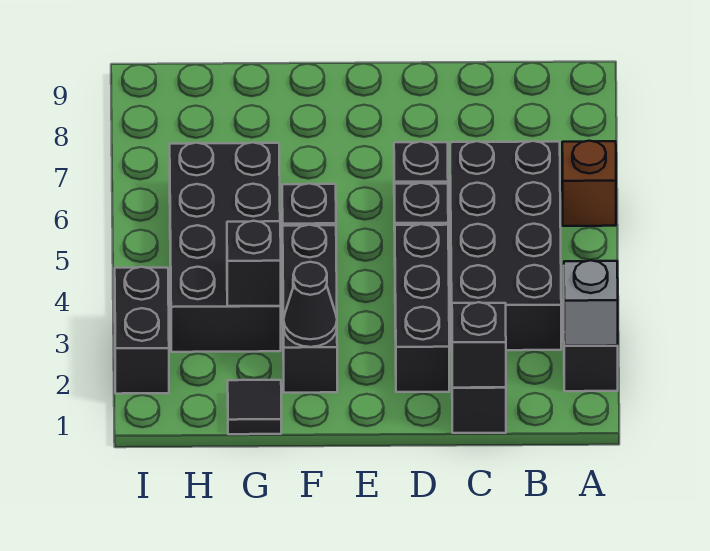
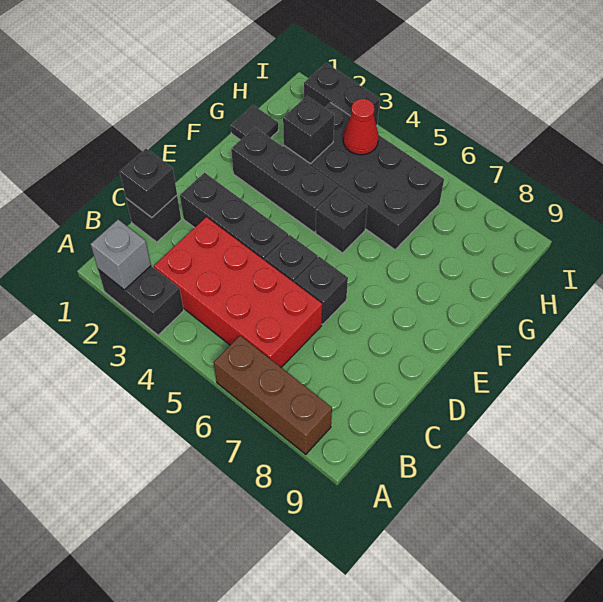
brown 1x1 brick [562,141,616,226] -> brown 1x3 brick [214,336,332,454]
black 2x4 brick [450,141,561,350] -> red 2x4 brick [154,217,322,367]
black 1x1 cone [284,262,337,347] -> none
none -> red 1x1 cone [343,99,379,155]

